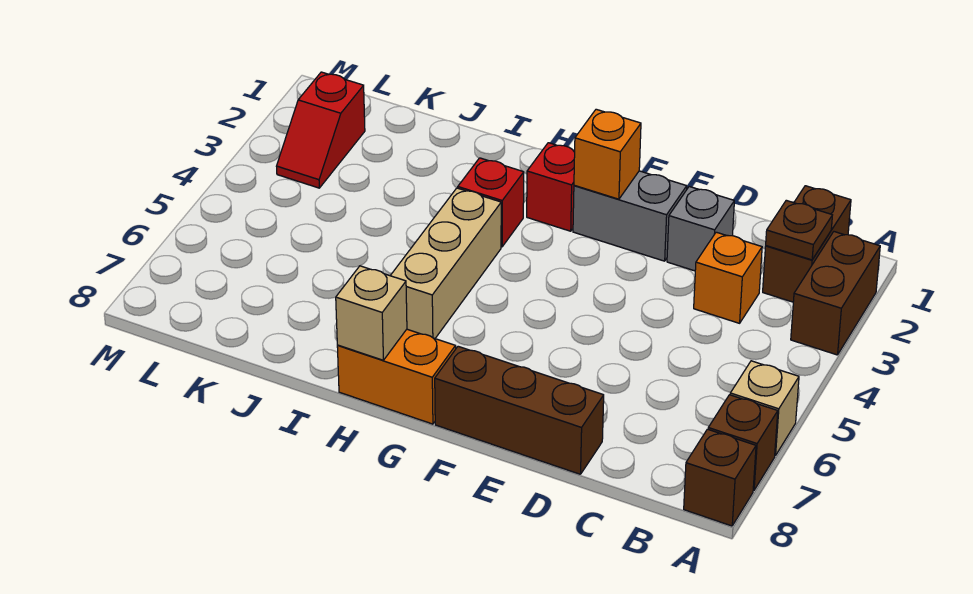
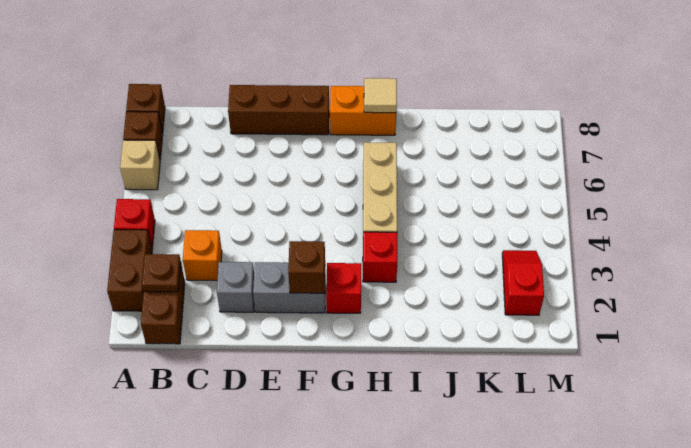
none -> red 1x1 brick [114,199,155,249]
orange 1x1 brick [574,109,641,199] -> brown 1x1 brick [288,241,325,293]
tan 1x1 brick [336,266,407,360] -> tan 1x1 tile [364,78,397,113]

